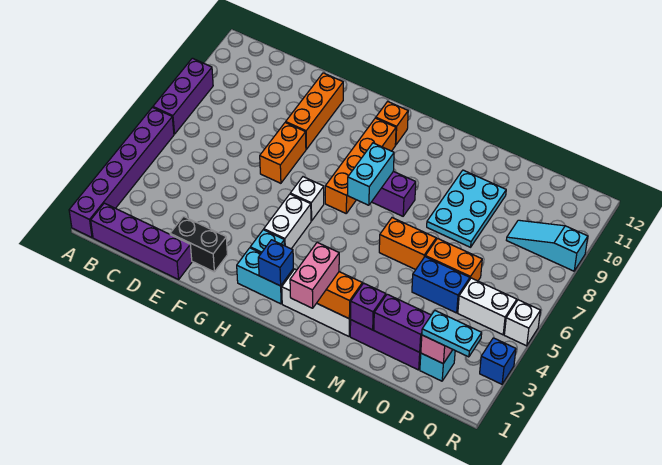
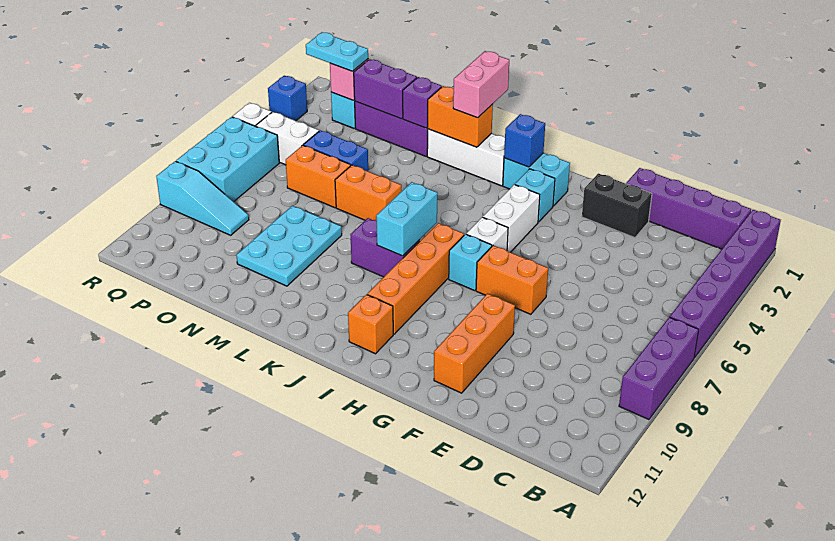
orange 1x2 brick [260,122,306,183] -> orange 1x2 brick turned to [476,246,548,314]
none -> cyan 1x1 brick [449,234,492,290]
none -> cyan 2x3 brick [176,117,279,202]

